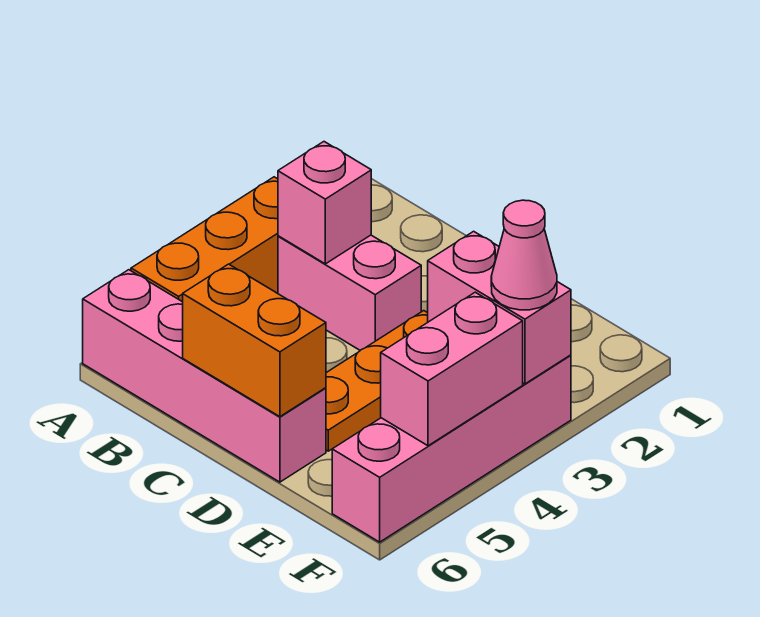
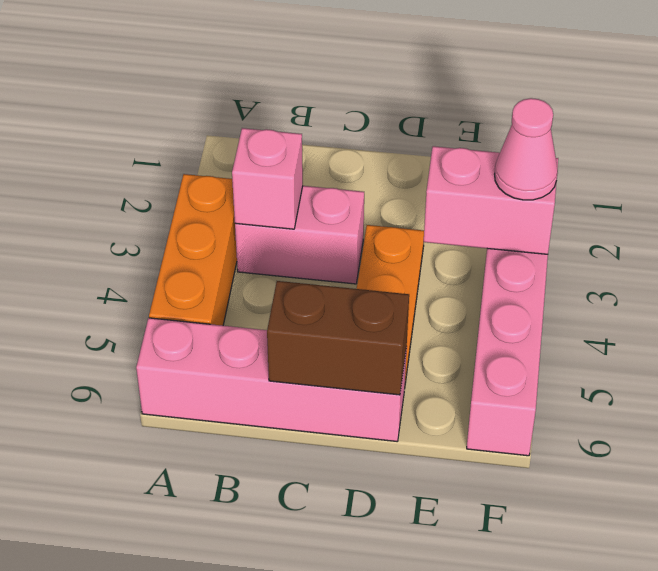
orange 1x2 brick [183,264,326,417] -> brown 1x2 brick [267,281,409,395]
pink 1x2 brick [381,292,523,446] -> none

